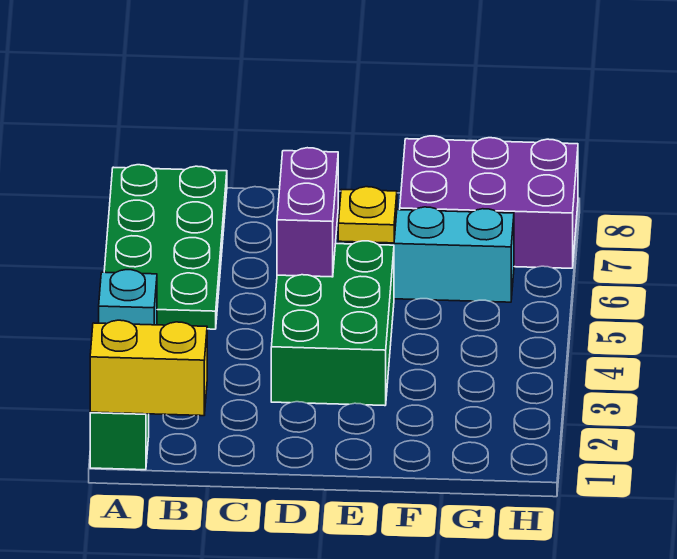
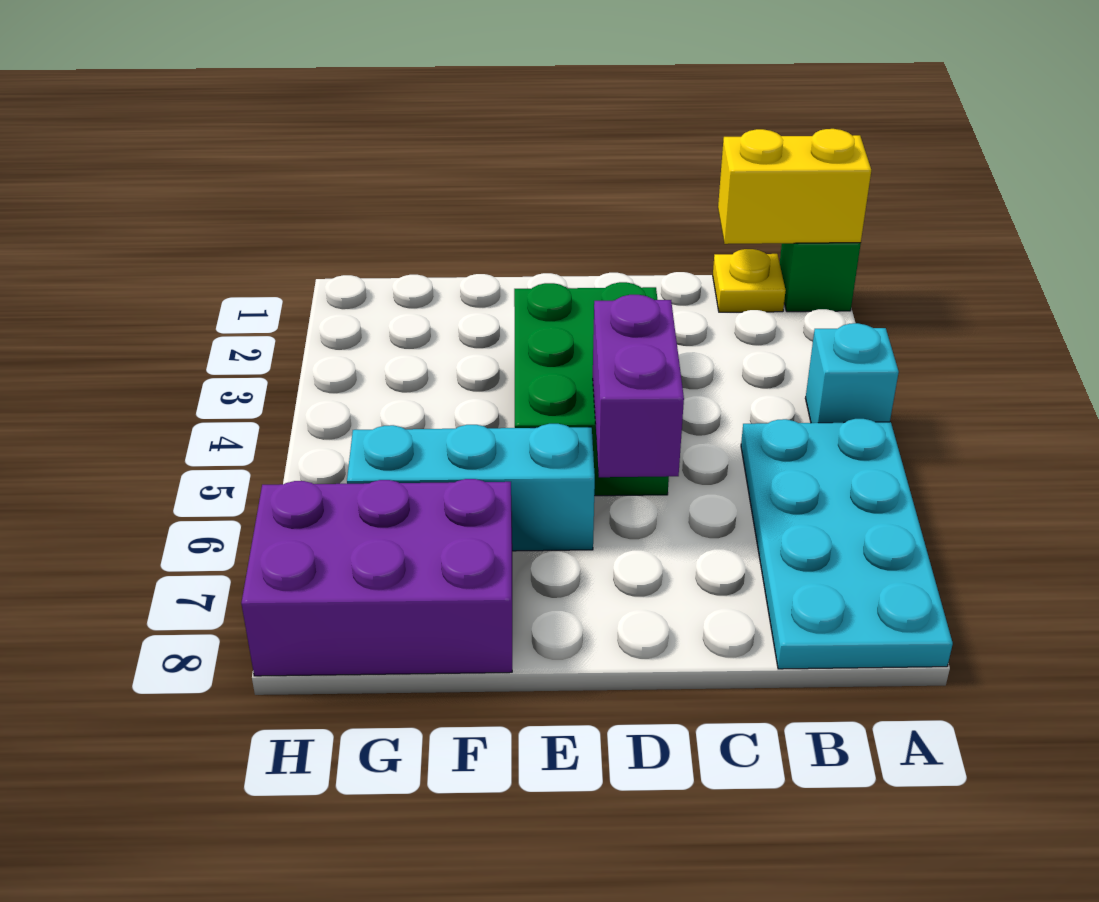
green 2x4 plate [104,165,227,329] -> cyan 2x4 plate [741,419,953,669]
yellow 1x1 plate [338,187,397,243] -> yellow 1x1 plate moved to [713,249,786,312]

